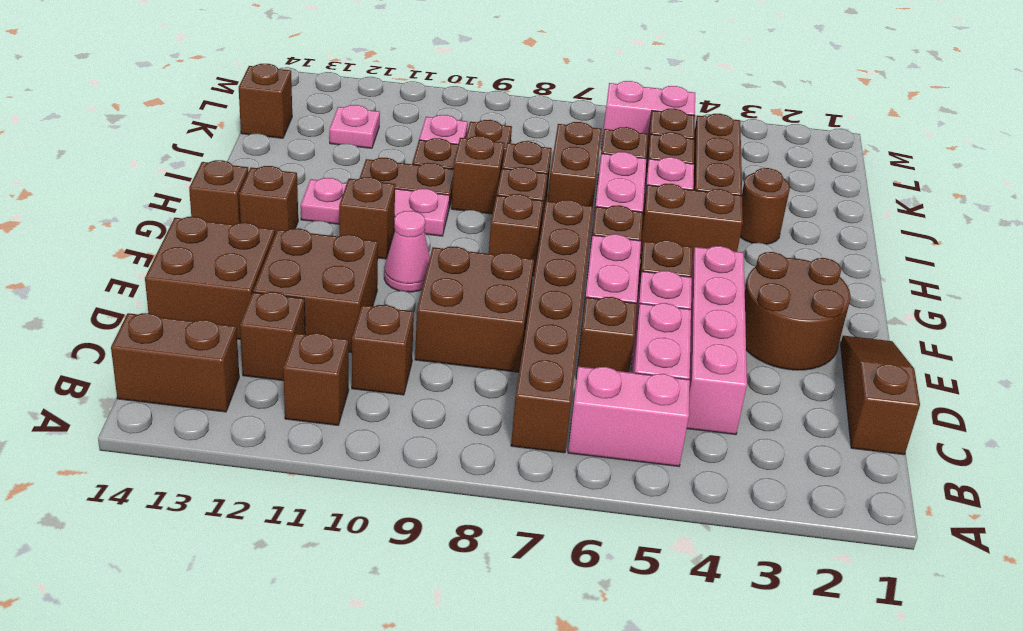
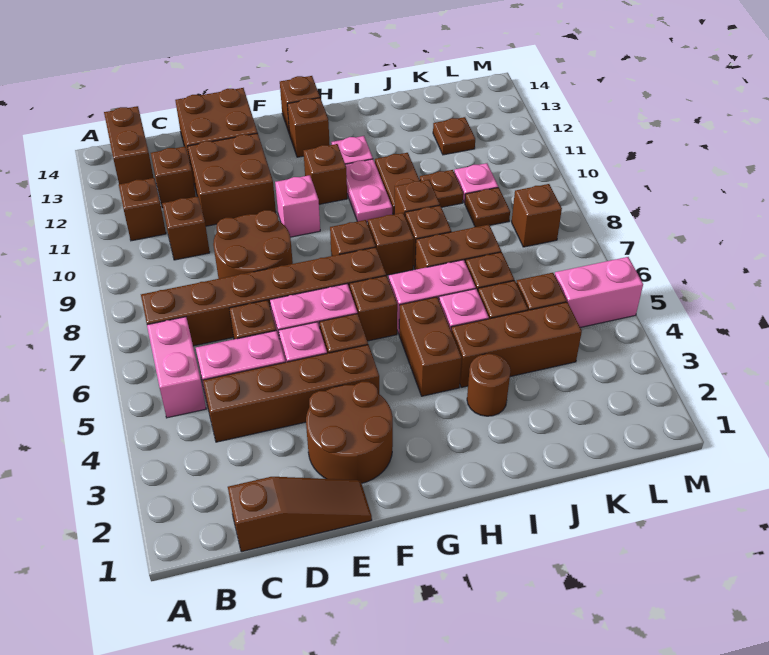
pink 1x4 brick [687,246,747,435] -> brown 1x4 brick [203,345,379,442]
brown 2x2 brick [415,246,534,372] -> brown 2x2 round brick [213,210,293,279]
pink 1x1 cone [384,211,430,292] -> pink 1x1 brick [275,175,320,237]
pink 1x1 plate [330,105,380,148] -> brown 1x1 plate [433,117,475,155]
brown 1x1 brick [239,64,292,138] -> brown 1x1 brick moved to [512,184,562,247]
pink 1x2 brick [601,81,695,150] -> pink 1x2 brick turned to [555,257,643,327]

